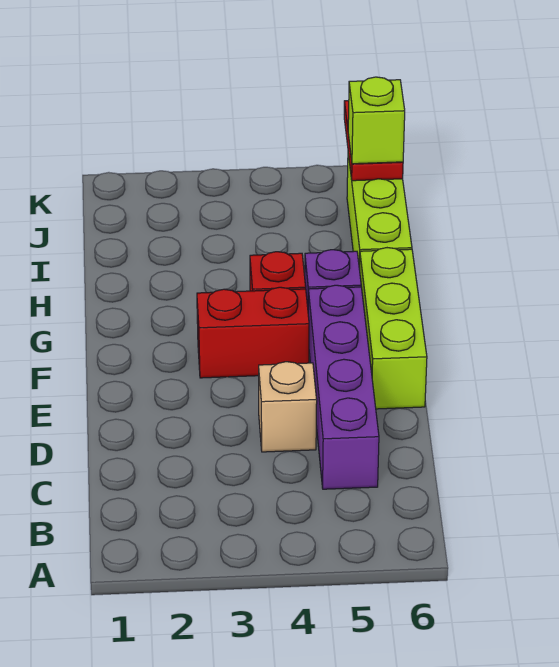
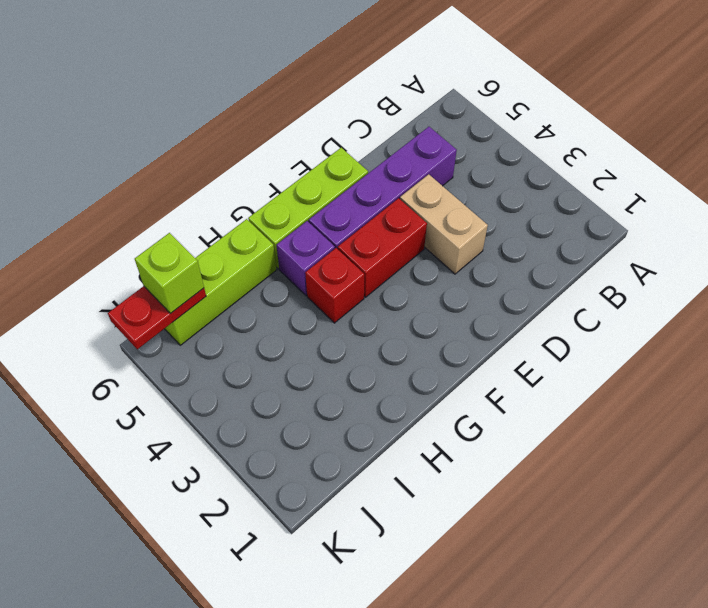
tan 1x1 brick [259,362,317,452] -> tan 1x2 brick [400,174,488,274]
red 1x2 brick [197,287,309,378] -> red 1x2 brick turned to [338,198,427,297]

